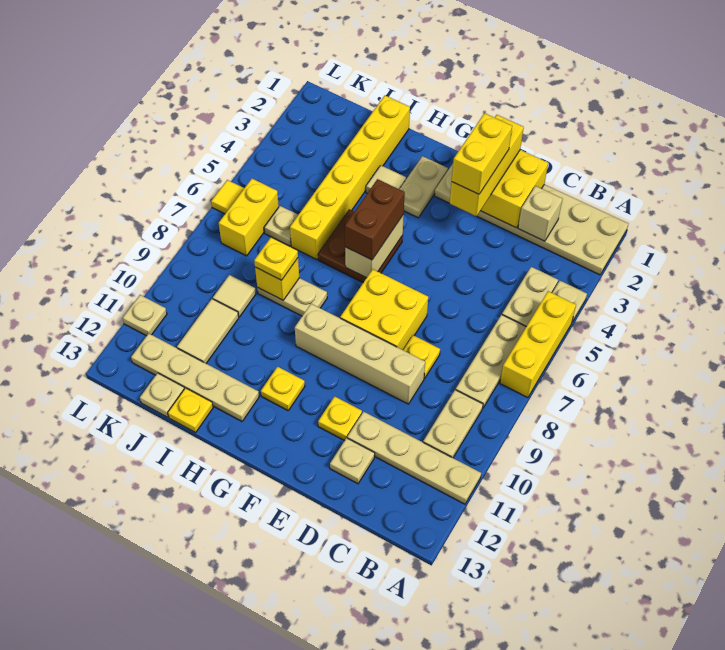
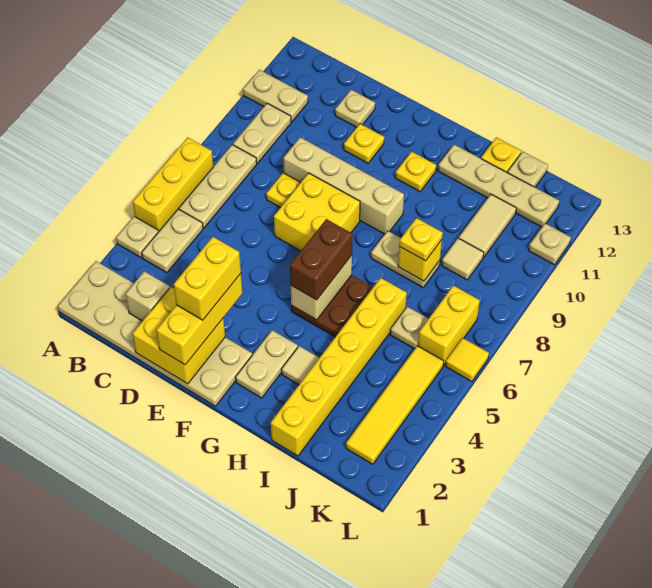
tan 1x4 plate [347,412,481,504] -> tan 1x2 plate [243,70,308,122]
none -> yellow 1x4 tile [346,346,444,464]

